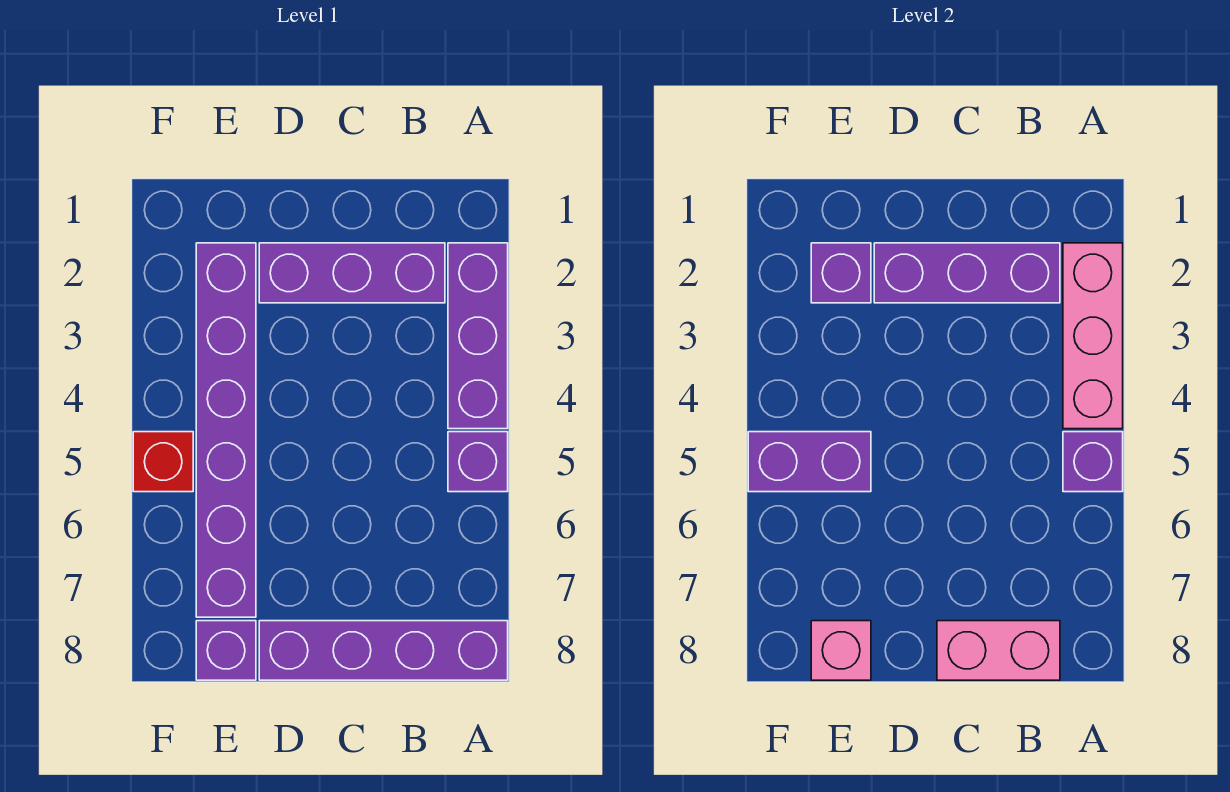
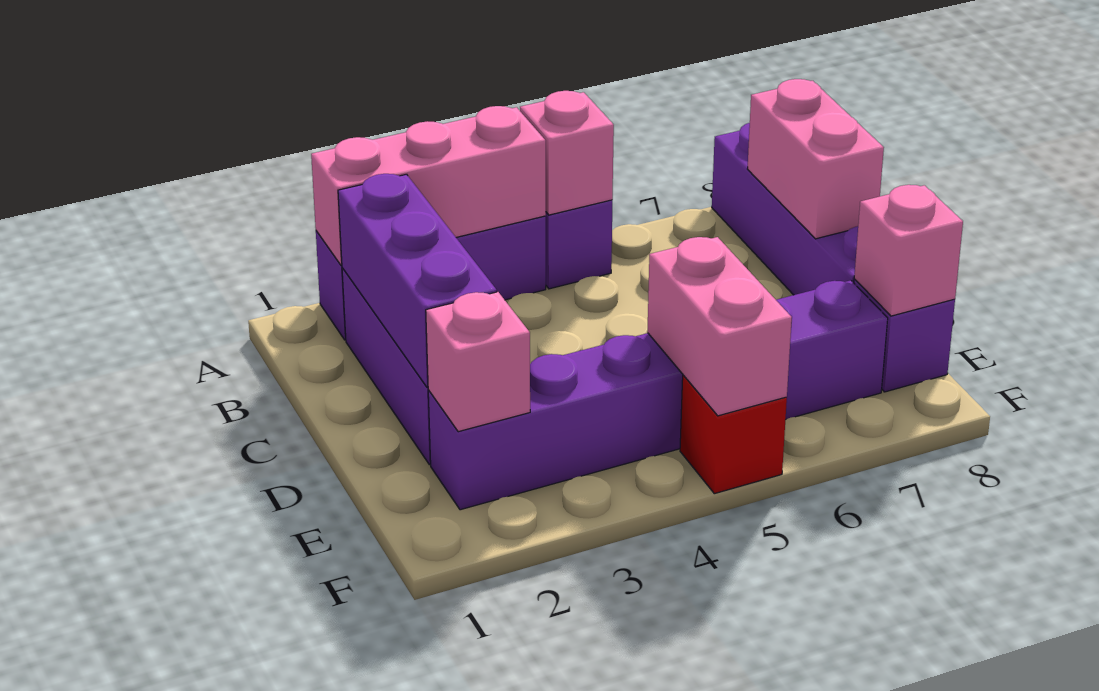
purple 1x1 brick [1063,432,1123,492] -> pink 1x1 brick [520,91,614,215]
purple 1x1 brick [811,243,871,303] -> pink 1x1 brick [426,292,530,432]
purple 1x2 brick [748,432,871,492] -> pink 1x2 brick [647,237,792,416]

